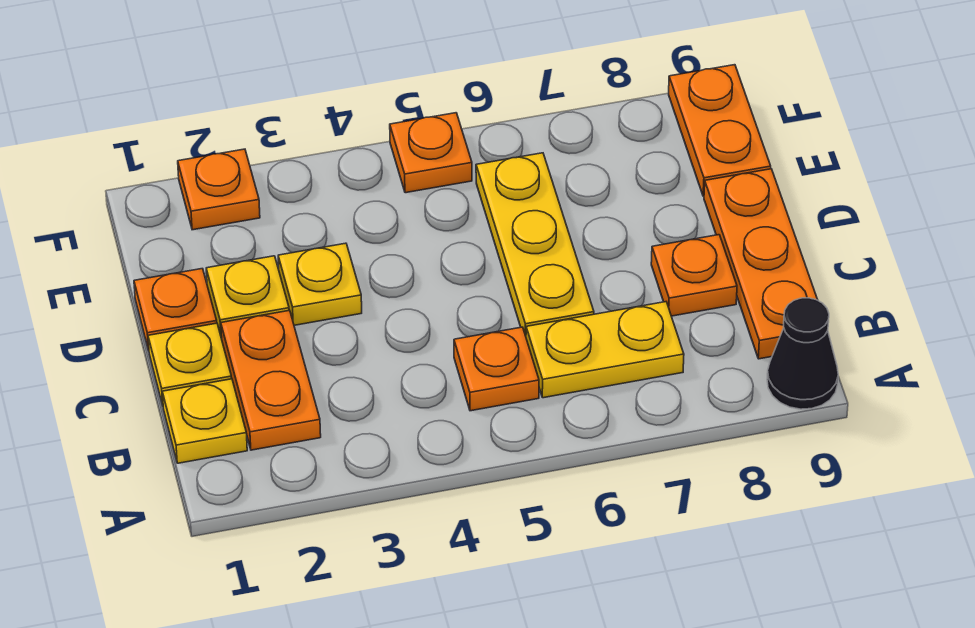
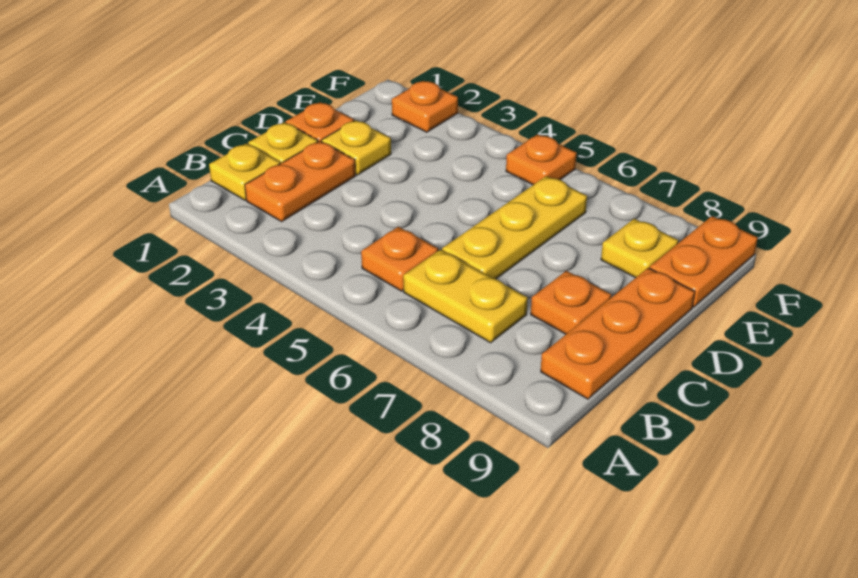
black 1x1 cone [767,298,838,409] -> none
yellow 1x1 plate [278,243,362,325] -> yellow 1x1 plate moved to [601,219,678,278]

